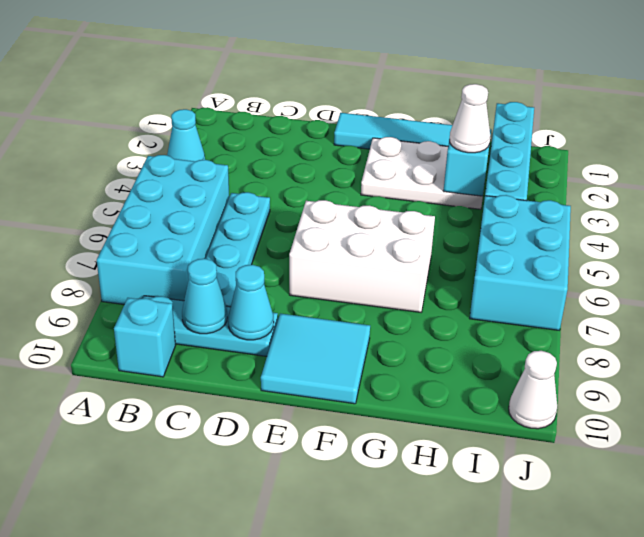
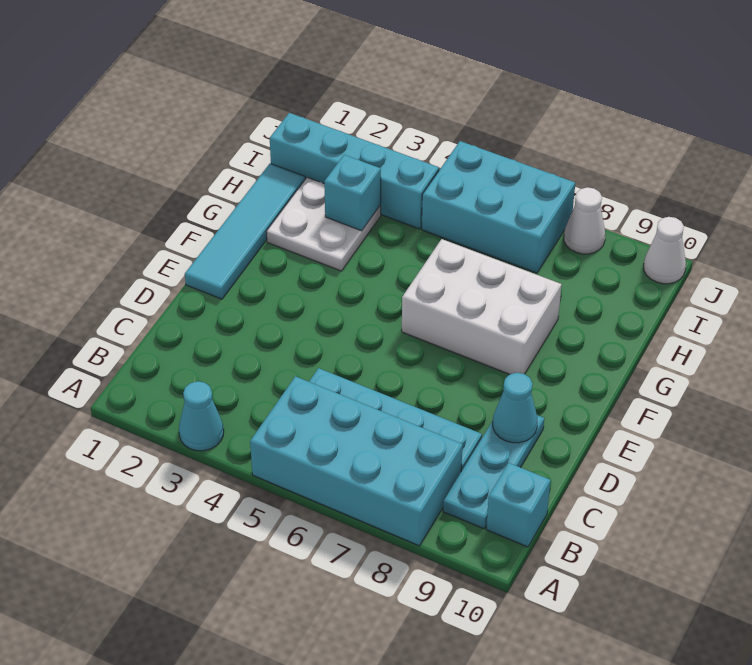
cyan 1x1 cone [182,259,227,334] -> none
white 2x3 brick [289,200,435,312] -> white 2x3 brick turned to [402,239,562,374]
cyan 2x2 tile [261,314,370,404] -> none
white 2x3 plate [361,137,483,209] -> white 2x2 plate [266,177,381,271]
white 1x1 cone [449,84,490,153] -> white 1x1 cone moved to [564,187,605,254]

